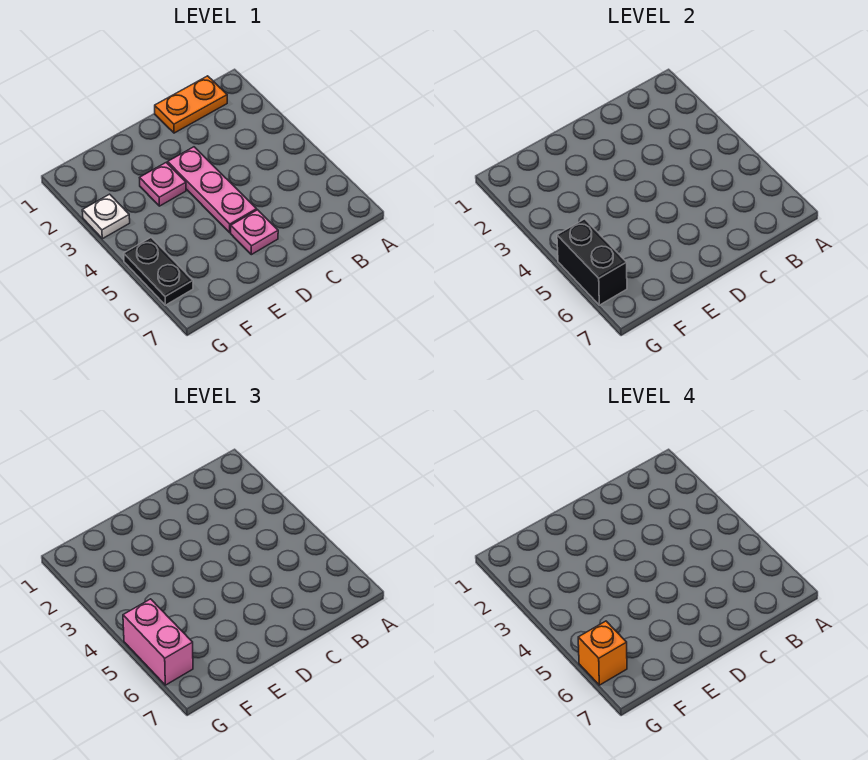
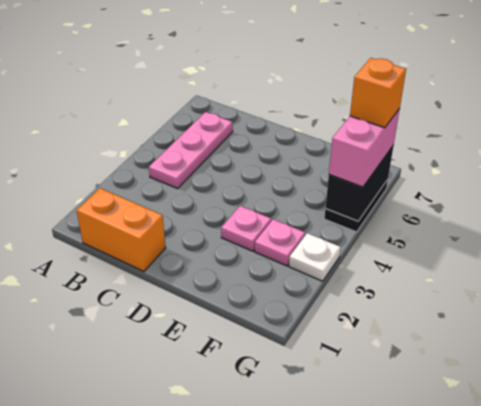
orange 1x2 plate [155,76,227,133] -> orange 1x2 brick [77,188,166,271]
pink 1x3 plate [168,147,257,233] -> pink 1x3 plate moved to [149,112,233,189]
pink 1x1 plate [231,210,278,255] -> pink 1x1 plate moved to [255,219,305,266]

